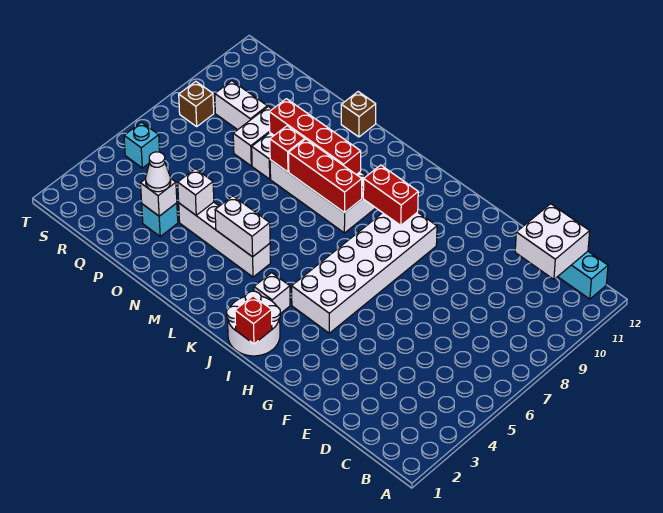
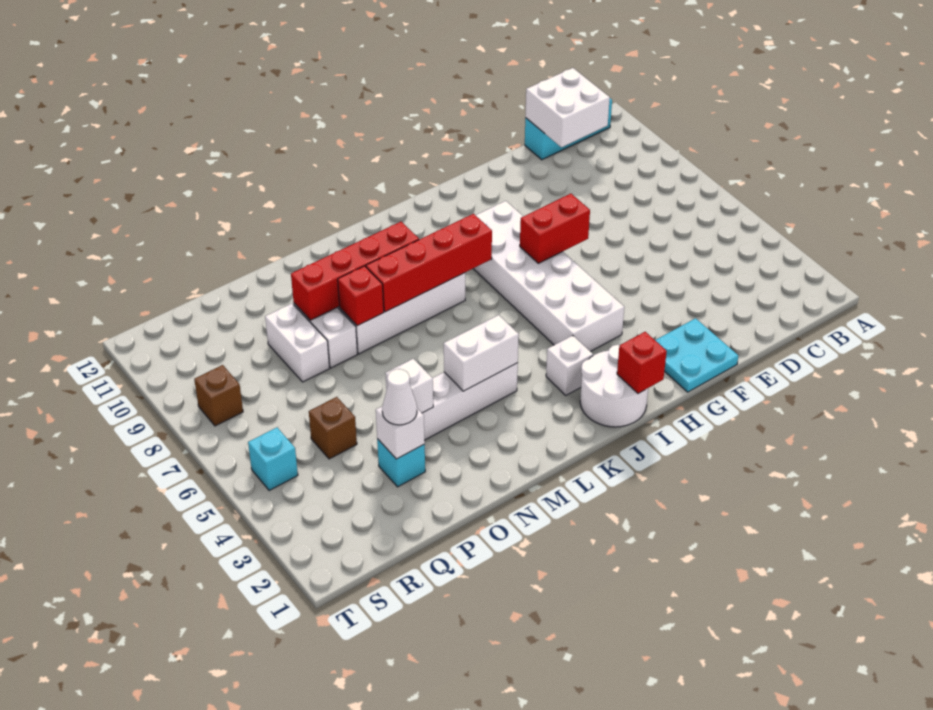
none -> cyan 2x2 plate [655,318,738,392]
red 1x2 brick [363,165,418,225] -> red 1x2 brick moved to [520,194,590,263]
red 1x3 brick [289,139,362,213] -> red 1x4 brick [366,214,492,312]
brown 1x1 brick [341,92,376,137] -> brown 1x1 brick moved to [309,397,357,459]
white 1x2 brick [215,81,267,130] -> none

